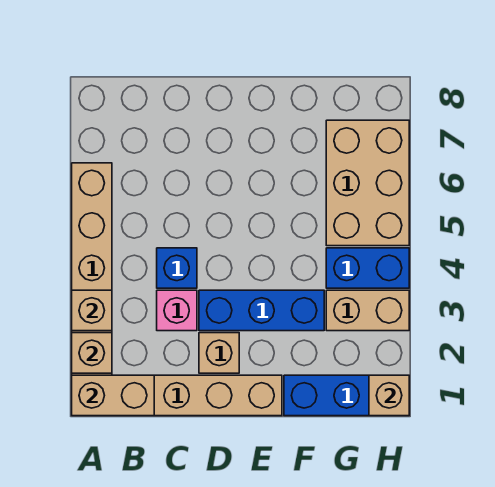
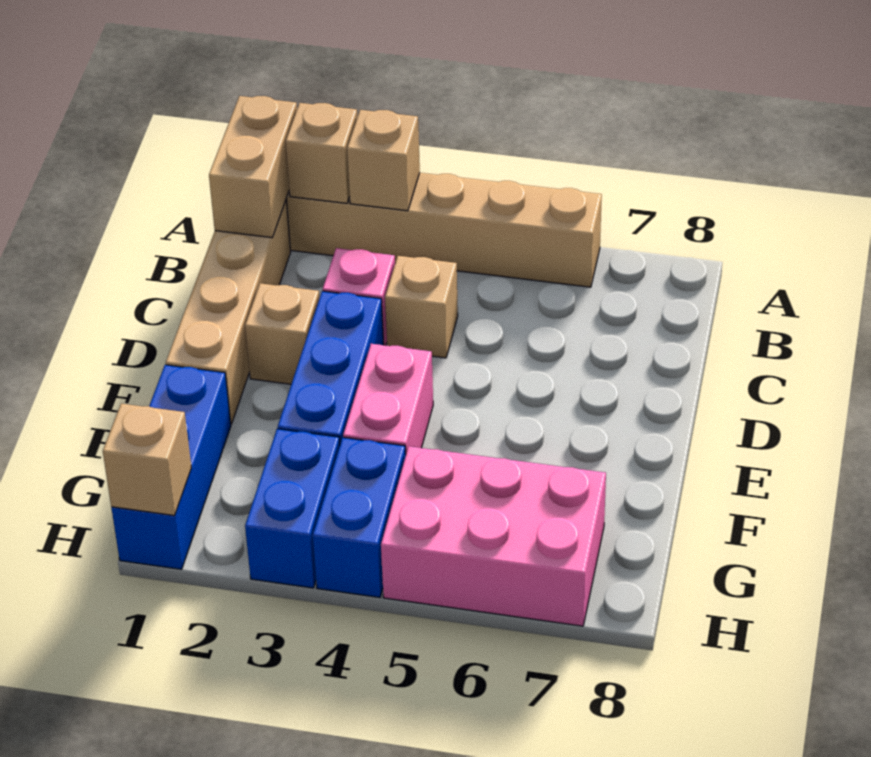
blue 1x1 brick [157,248,197,288] -> tan 1x1 brick [385,256,458,358]
none -> pink 1x2 brick [343,344,433,453]
tan 1x2 brick [326,290,409,331] -> blue 1x2 brick [245,429,340,588]
tan 2x3 brick [326,120,409,246] -> pink 2x3 brick [381,446,606,626]

